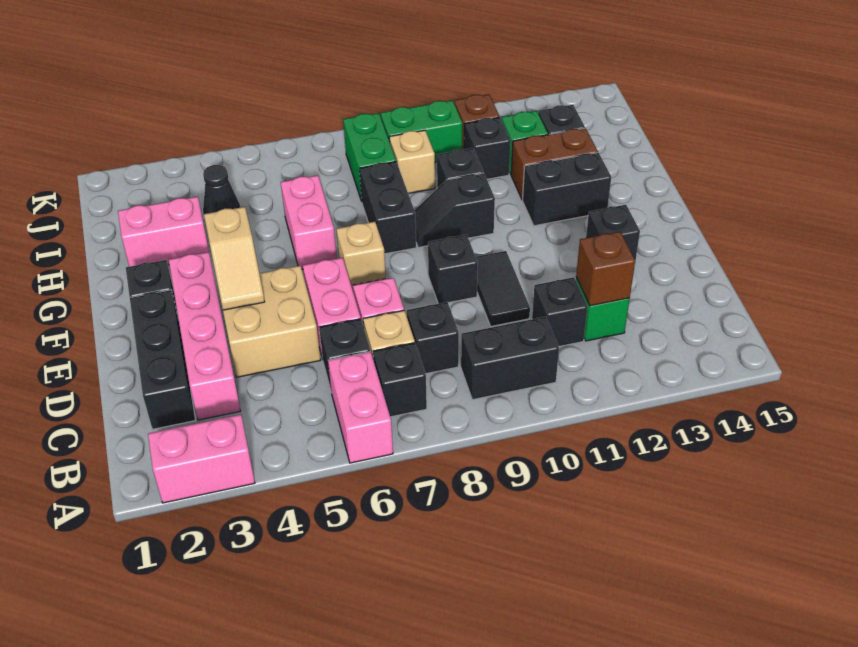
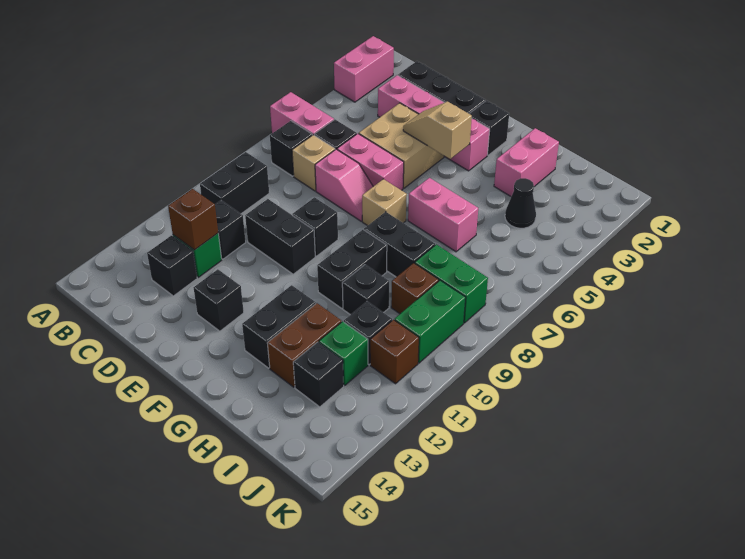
black 1x1 brick [407,302,459,374] -> black 1x1 brick moved to [147,236,197,296]
black 1x2 tile [476,251,530,326] -> black 1x2 brick [245,199,315,274]
black 1x2 slope [414,173,495,248] -> black 1x2 brick [317,230,387,309]
tan 1x1 brick [389,130,435,193] -> brown 1x1 brick [391,263,439,314]

